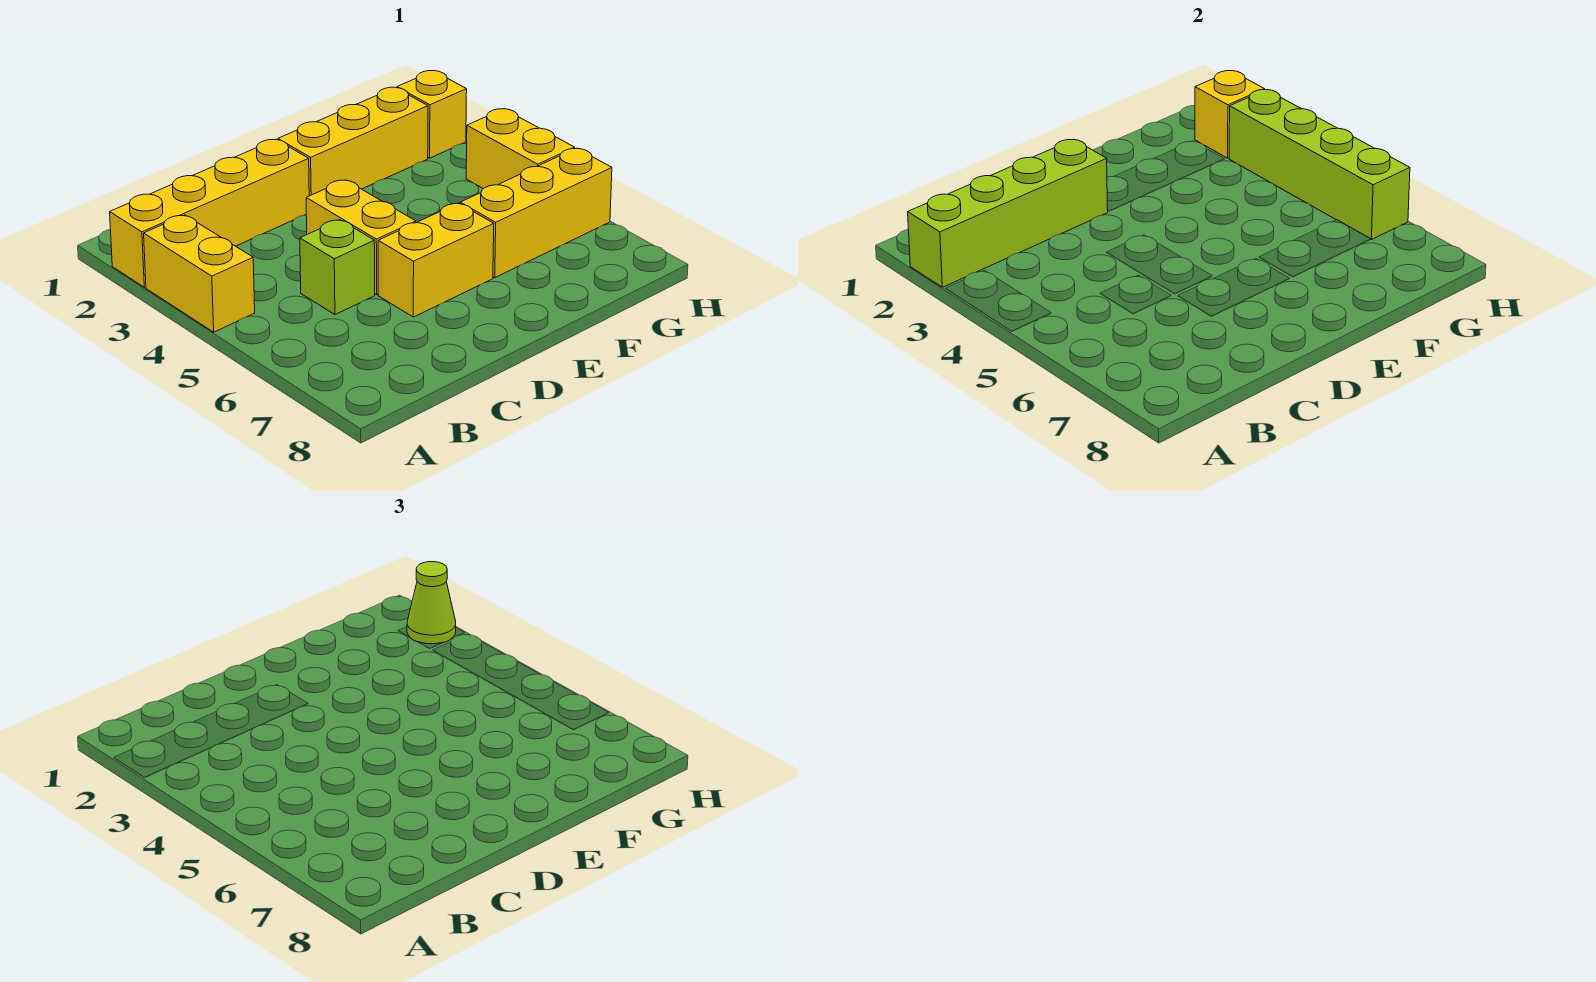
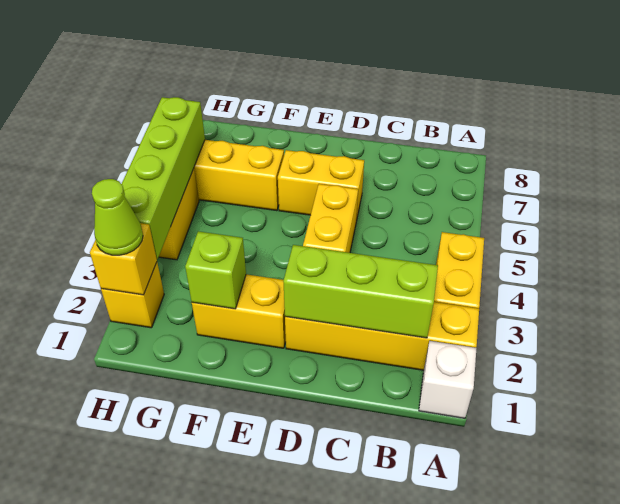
none -> white 1x1 brick [419,341,476,418]
lime 1x4 brick [908,140,1108,287] -> lime 1x3 brick [283,245,438,338]
lime 1x1 brick [300,220,375,315] -> lime 1x1 brick moved to [185,231,246,309]
yellow 1x3 brick [278,87,428,196] -> yellow 1x2 brick [192,274,286,348]

